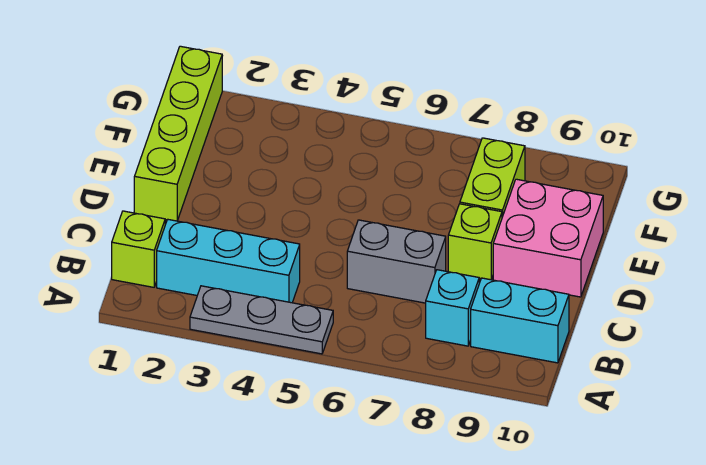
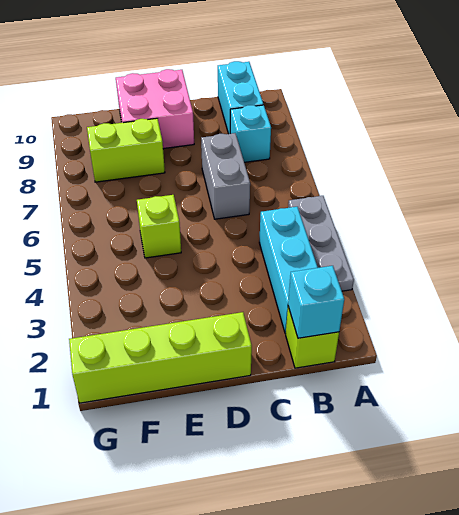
none -> cyan 1x1 brick [288,266,344,338]
lime 1x1 brick [448,204,502,280] -> lime 1x1 brick moved to [137,195,181,258]

